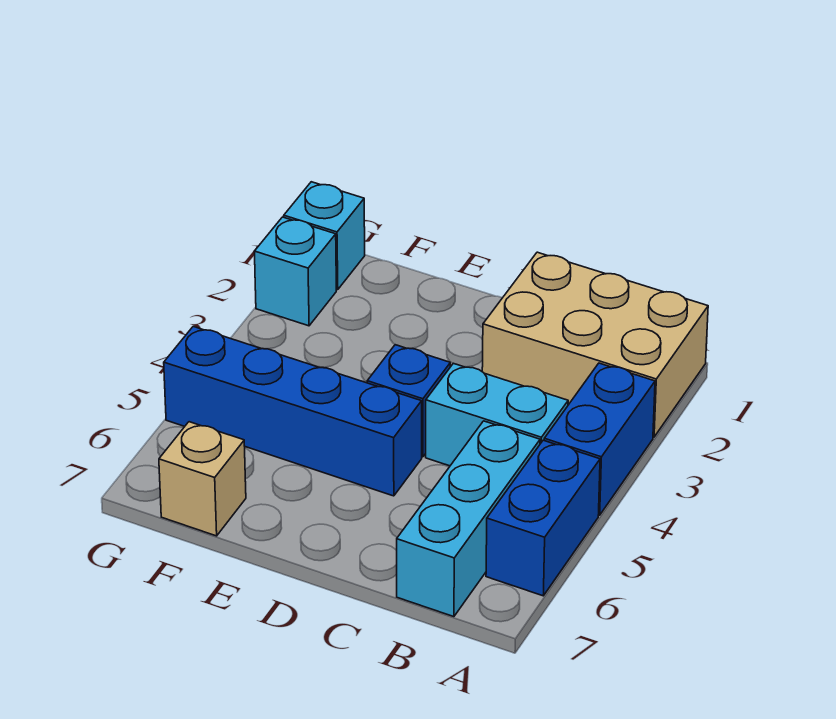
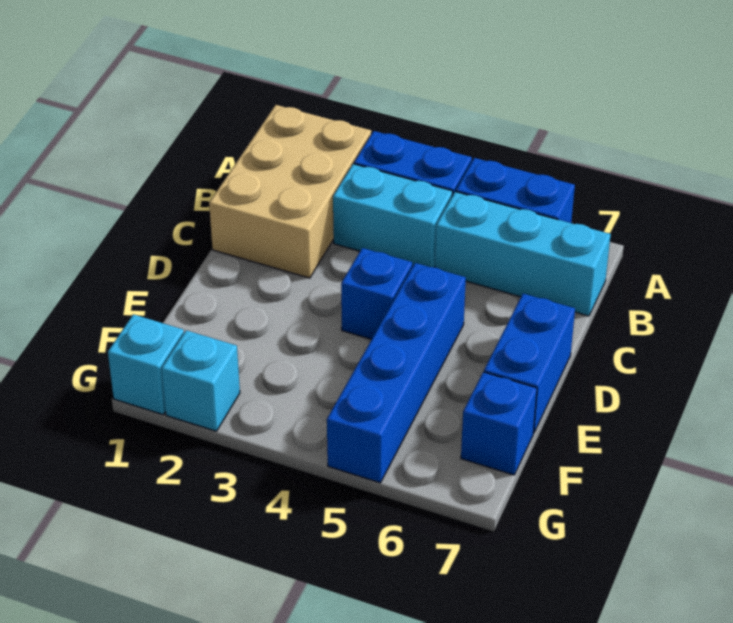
cyan 1x2 brick [426,363,568,466] -> cyan 1x2 brick turned to [333,164,453,267]
none -> blue 1x2 brick [484,294,575,433]
tan 1x1 brick [159,422,246,536] -> blue 1x1 brick [461,372,537,475]

